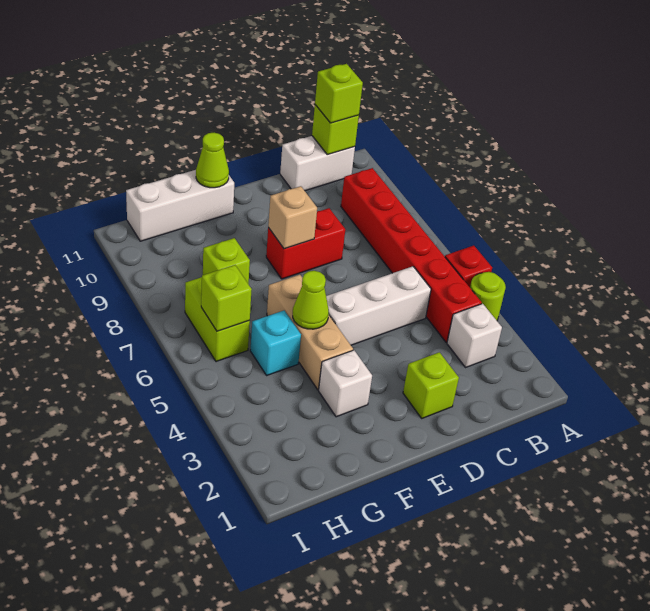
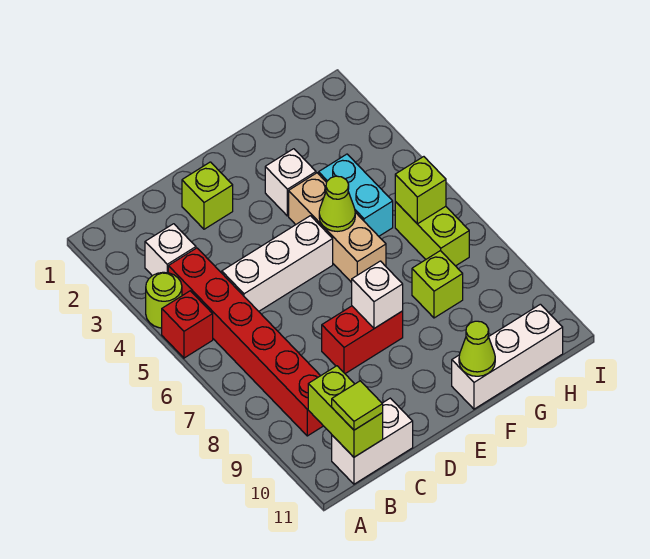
lime 1x1 brick [312,105,359,155] -> lime 1x2 brick [308,366,383,457]
lime 1x1 brick [315,64,363,123] -> lime 1x1 tile [332,381,383,430]
tan 1x1 brick [268,186,317,249] -> white 1x1 brick [352,261,403,328]
cyan 1x1 brick [250,310,301,375] -> cyan 1x2 brick [319,154,393,236]

